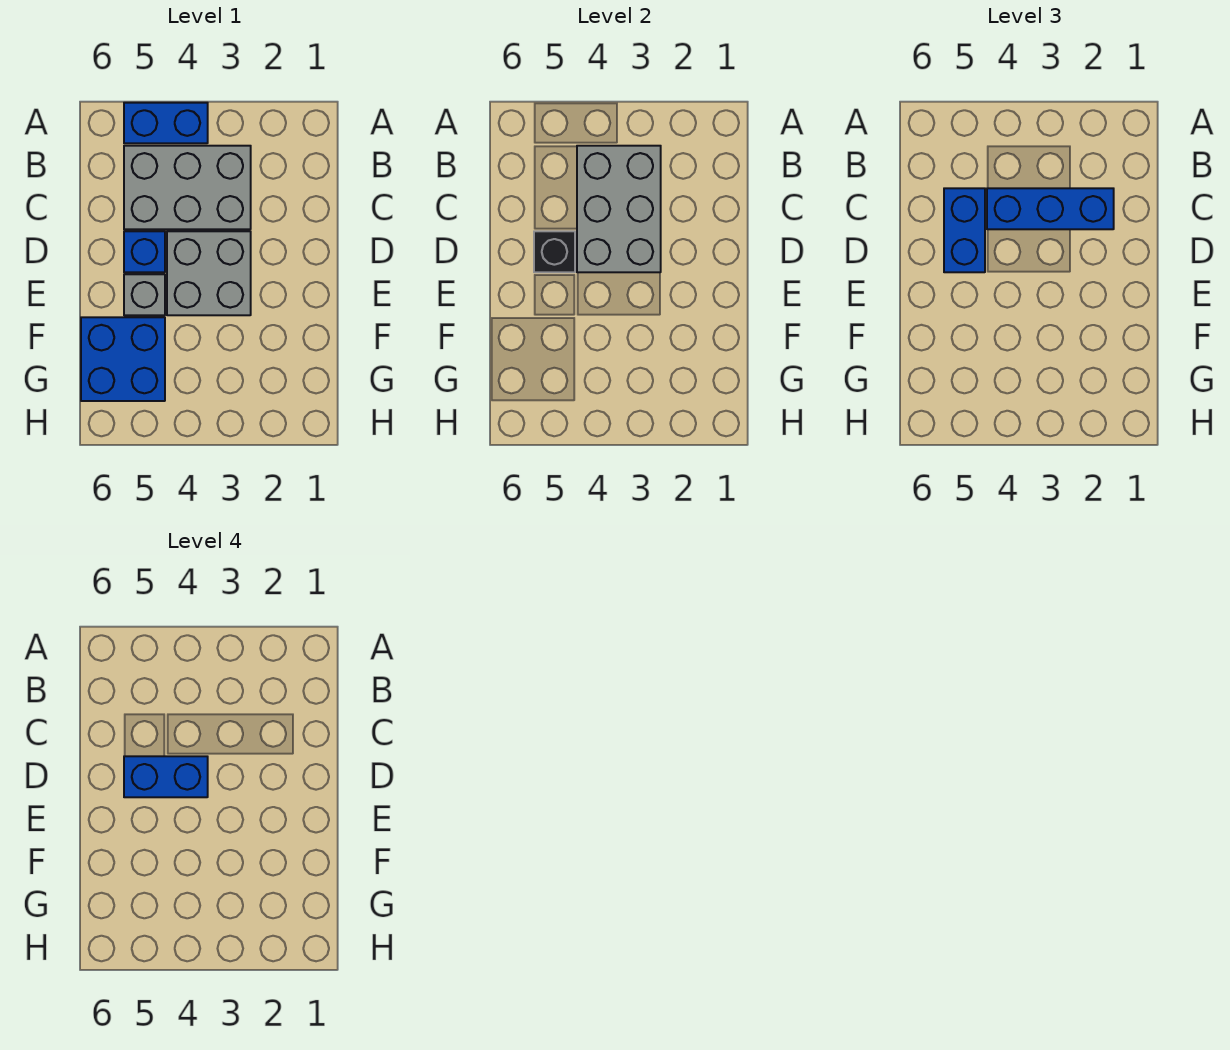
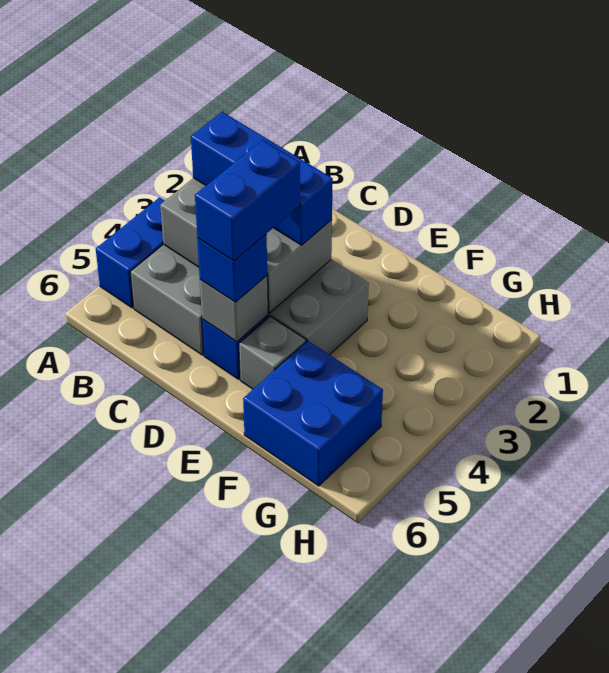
blue 1x3 brick [987,188,1114,229] -> blue 1x3 brick turned to [191,112,333,245]
blue 1x2 brick [944,188,985,272] -> blue 1x1 brick [197,234,267,302]
black 1x1 brick [534,231,575,272] -> grey 1x1 brick [200,276,268,341]

